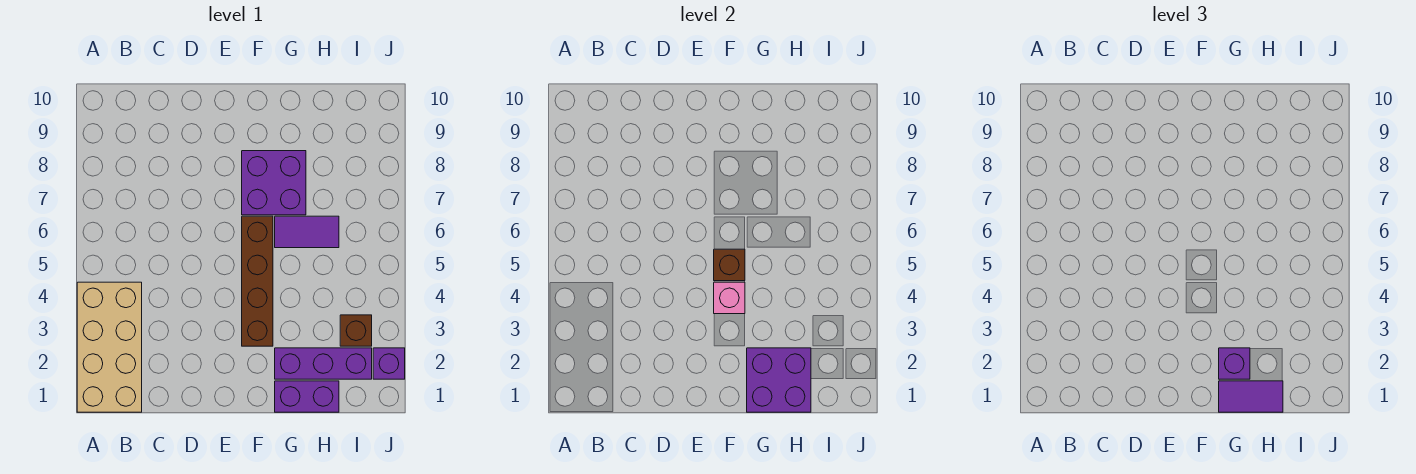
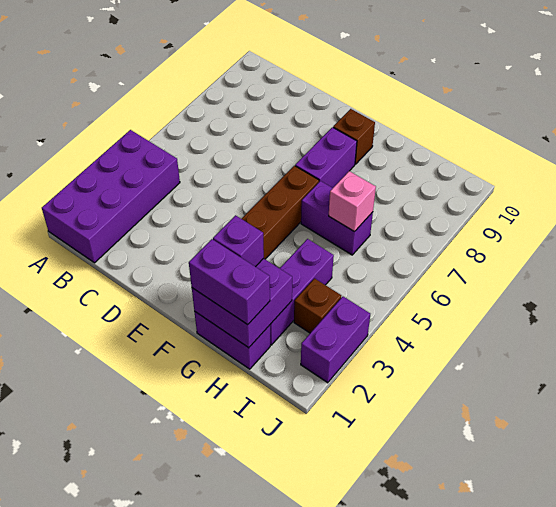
tan 2x4 brick [77,282,142,412] -> purple 2x4 brick [42,130,180,263]
pink 1x1 brick [714,282,745,314] -> pink 1x1 brick moved to [329,171,376,232]
brown 1x1 brick [714,249,745,281] -> brown 1x1 brick moved to [333,109,375,164]
purple 2x2 brick [242,151,306,215] -> purple 1x2 brick [295,127,357,188]
purple 1x2 tile [1219,381,1283,412] -> purple 1x2 brick [189,239,270,325]
purple 1x3 brick [275,348,372,379] -> purple 1x3 brick turned to [270,239,334,345]
purple 1x2 tile [275,216,339,248] -> purple 1x2 brick [301,181,373,255]
purple 1x1 brick [373,348,405,379] -> purple 1x2 brick [301,297,370,383]

